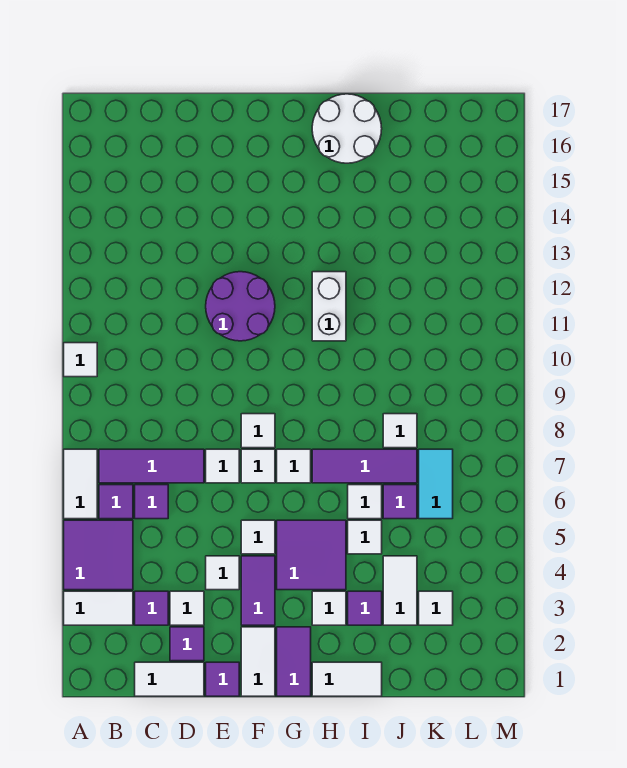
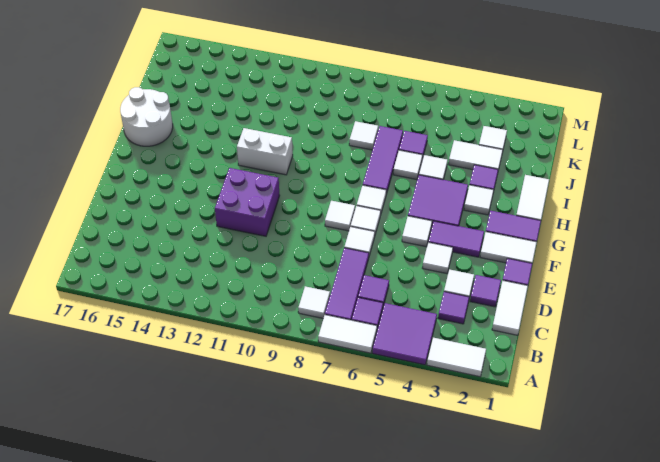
white 1x2 tile [64,591,133,625] -> white 1x2 tile turned to [427,338,486,377]
white 1x1 tile [64,343,97,377] -> white 1x1 tile moved to [298,286,330,319]
purple 2x2 round brick [206,272,275,341] -> purple 2x2 brick [215,168,280,236]
cyan 1x2 tile [419,449,453,519] -> none

